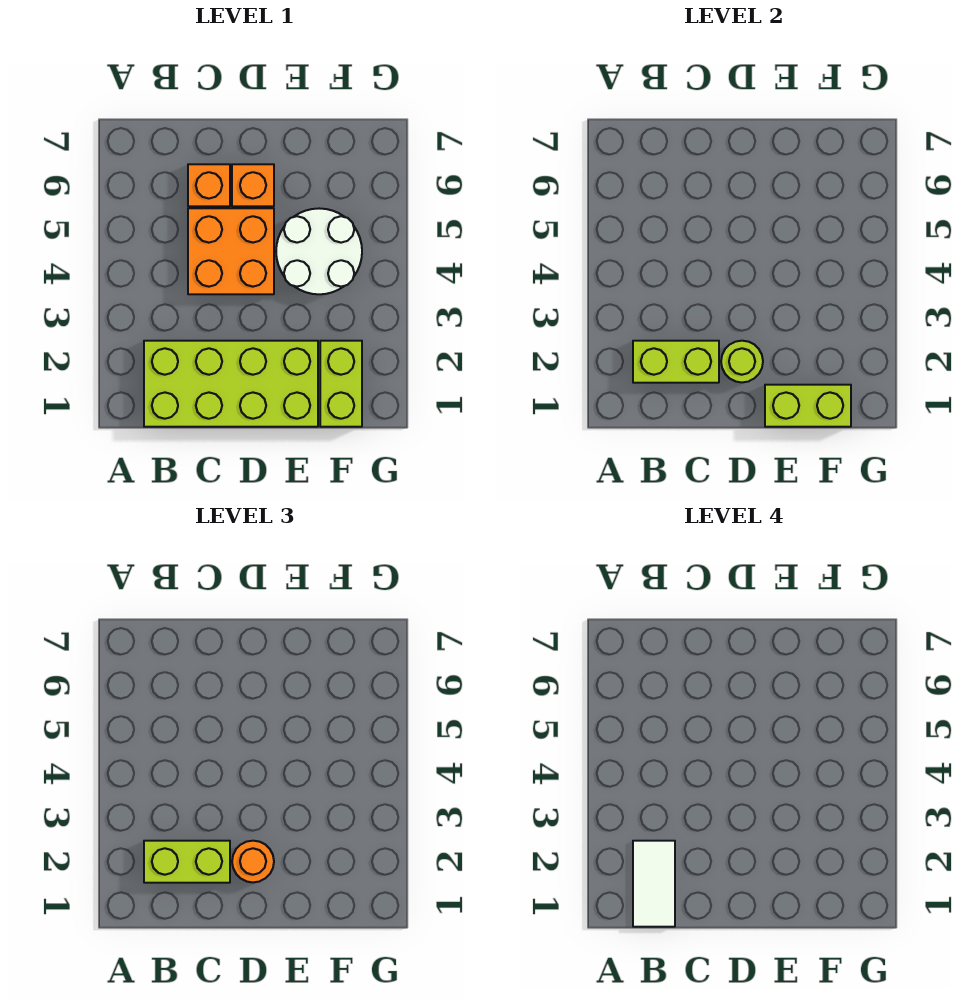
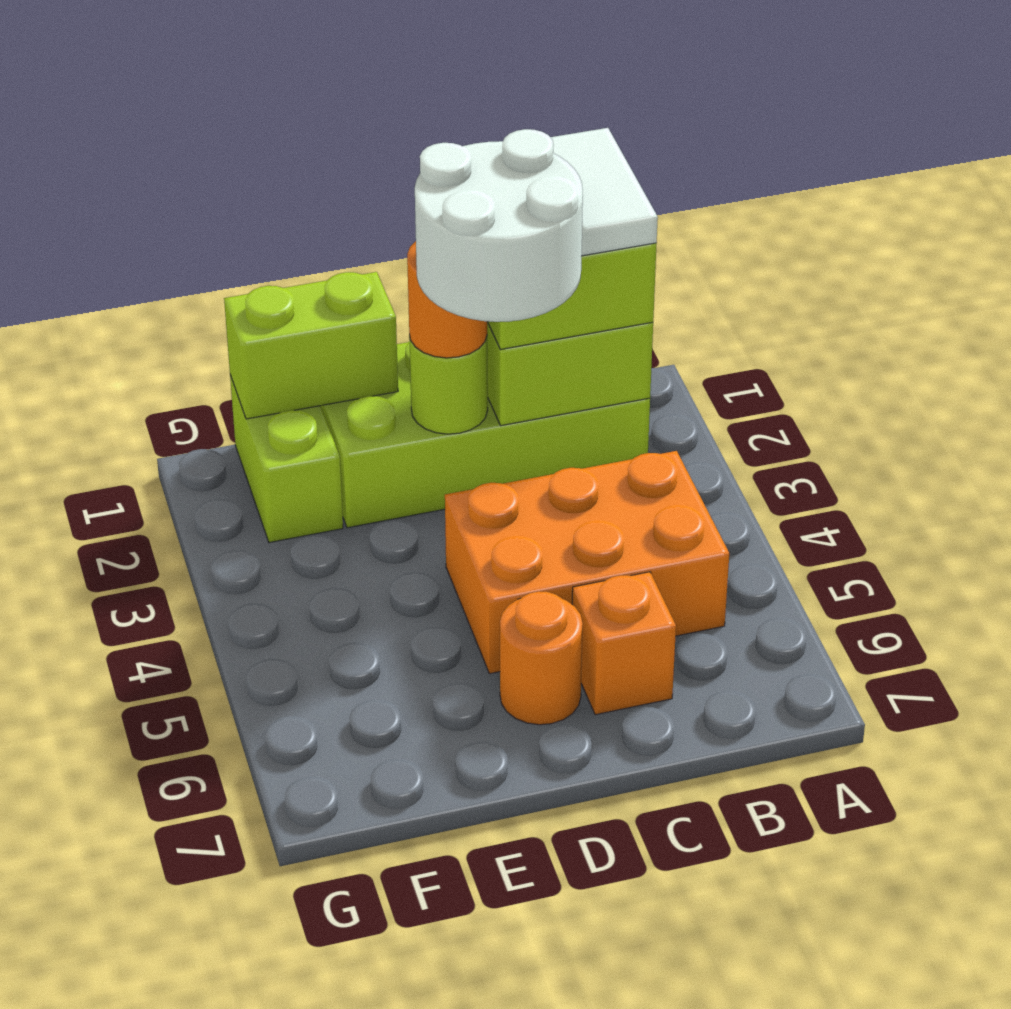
orange 2x2 brick [188,208,274,294] -> orange 2x3 brick [445,451,729,674]
orange 1x1 brick [232,164,274,206] -> orange 1x1 round brick [500,591,583,725]
white 2x2 round brick [276,208,362,294] -> white 2x2 round brick moved to [415,129,583,322]

